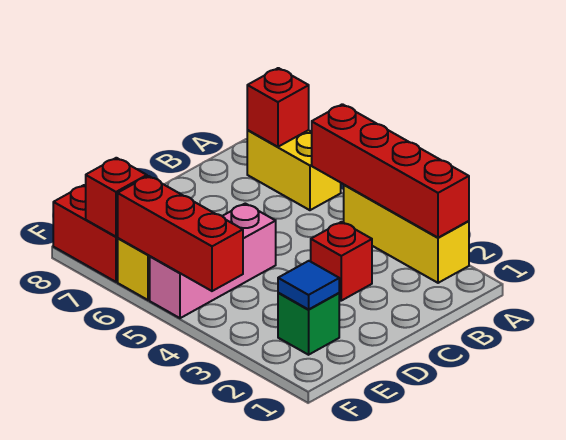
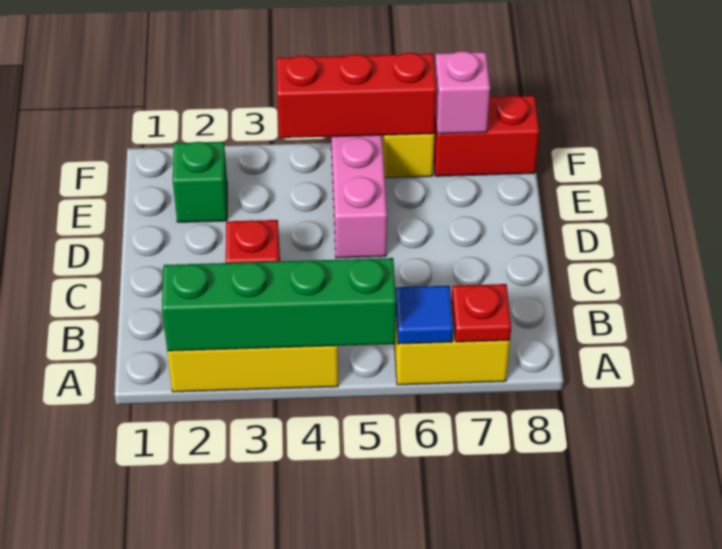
red 1x4 brick [312,104,469,238] -> green 1x4 brick [162,258,396,351]
red 1x1 brick [247,68,309,147] -> red 1x1 plate [452,284,511,342]
blue 1x1 tile [278,261,339,309] -> blue 1x1 tile moved to [395,286,453,344]
red 1x1 brick [86,158,147,237] -> pink 1x1 brick [435,51,490,134]

